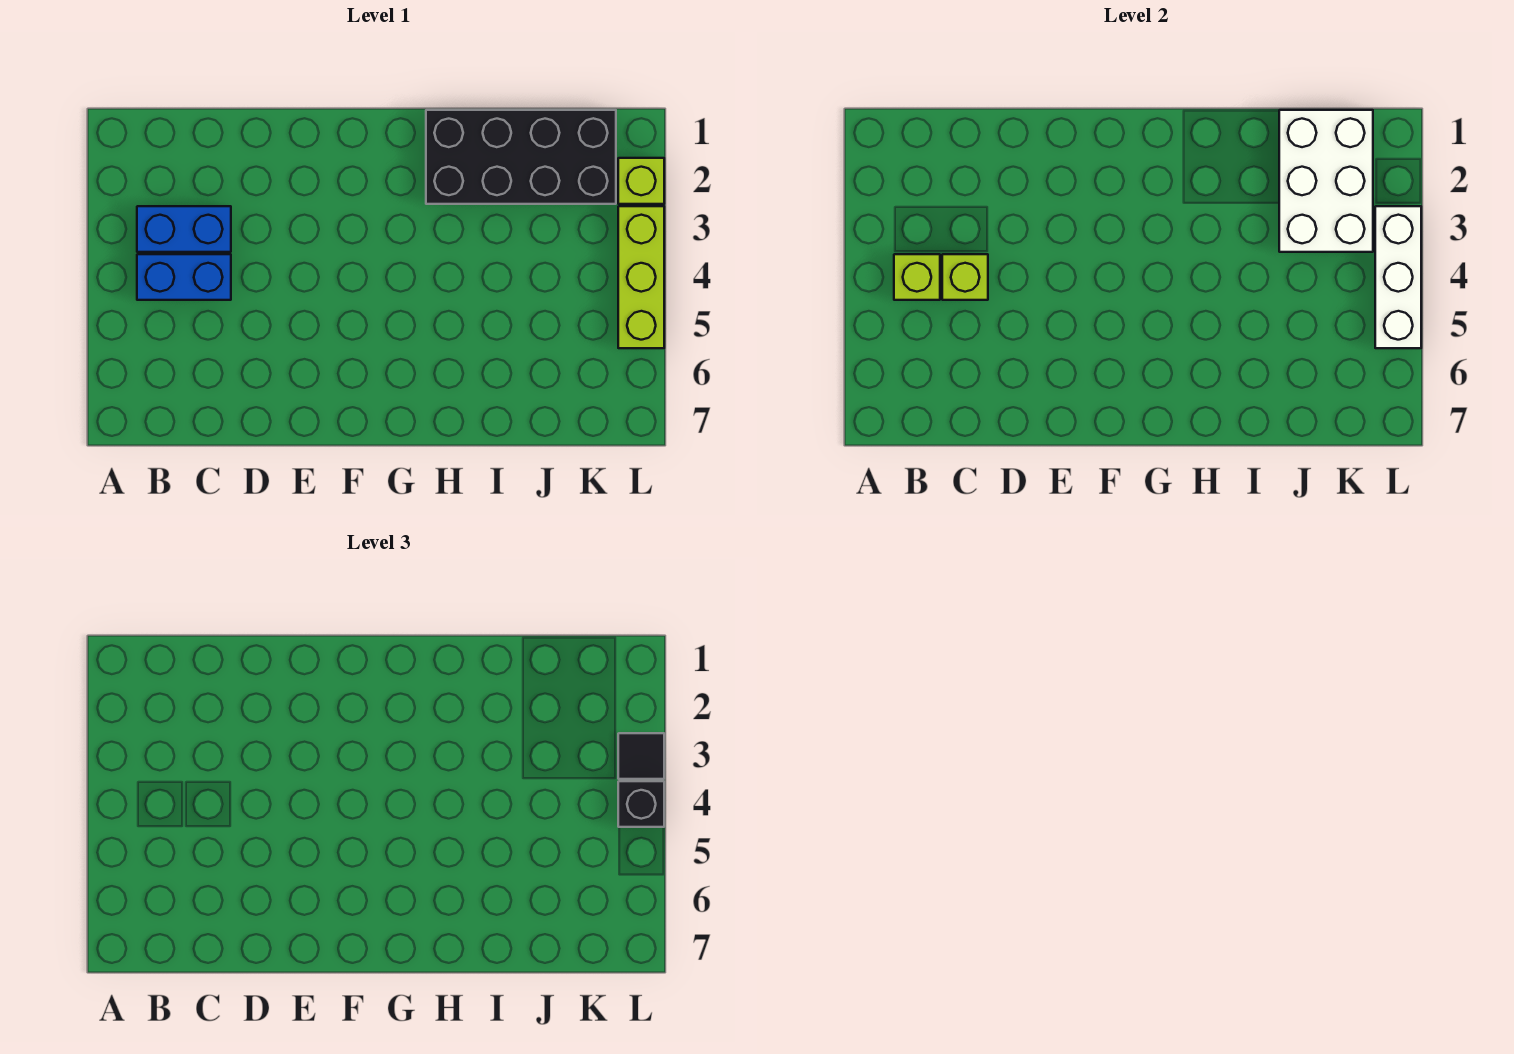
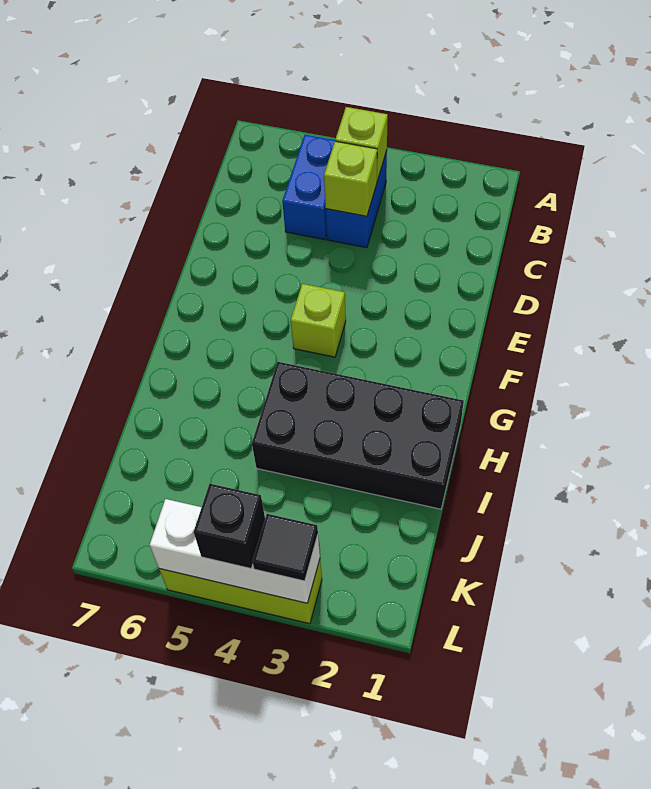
blue 1x2 brick [137,206,231,252] -> blue 1x2 brick moved to [282,135,335,240]
black 2x4 brick [426,110,616,204] -> black 2x4 brick turned to [252,362,464,509]
white 2x3 brick [1279,110,1373,252] -> none
lime 1x1 brick [618,158,664,204] -> lime 1x1 brick moved to [291,284,346,357]

